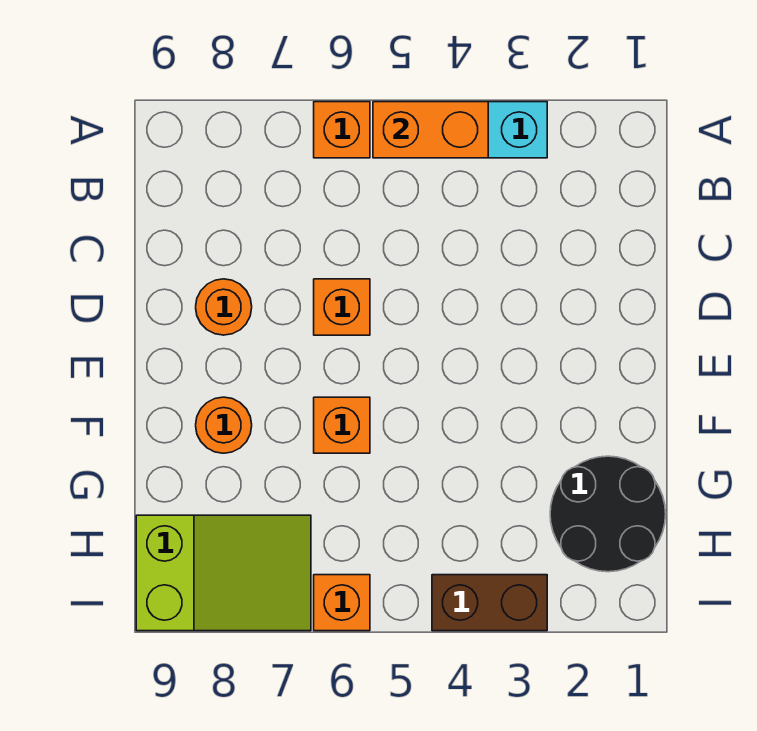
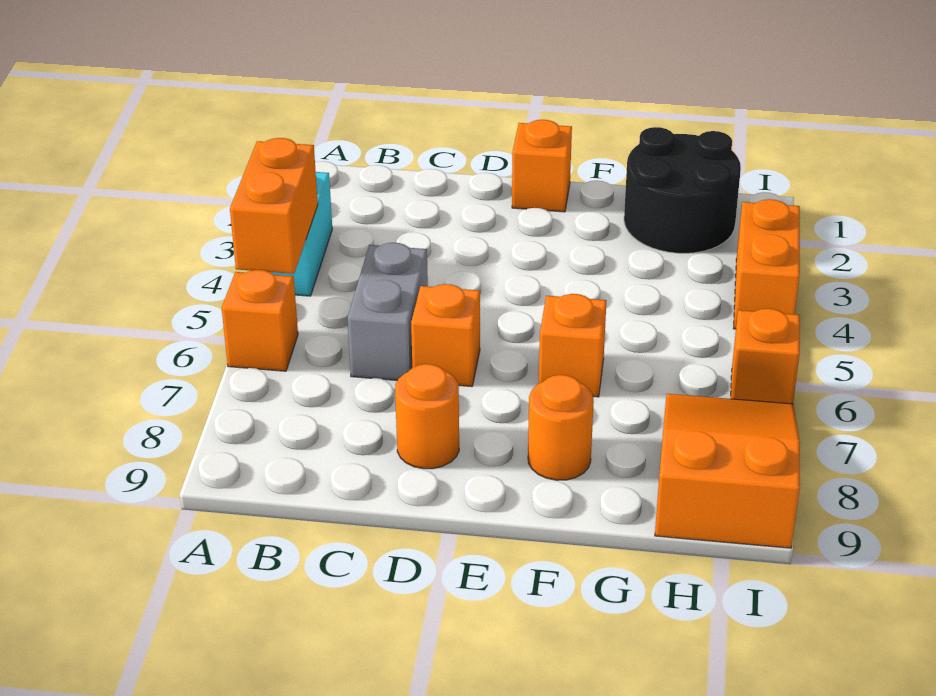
none -> grey 1x2 brick [348,243,428,380]
none -> orange 1x1 brick [512,120,572,212]
lime 2x3 slope [136,515,311,631] -> orange 2x3 slope [655,394,800,548]
brown 1x2 brick [432,575,547,631] -> orange 1x2 brick [734,199,800,329]

